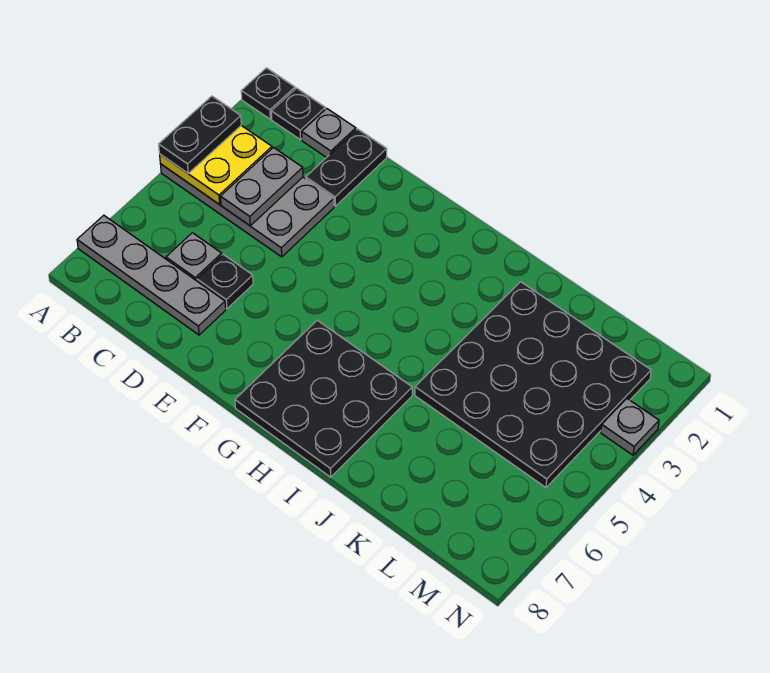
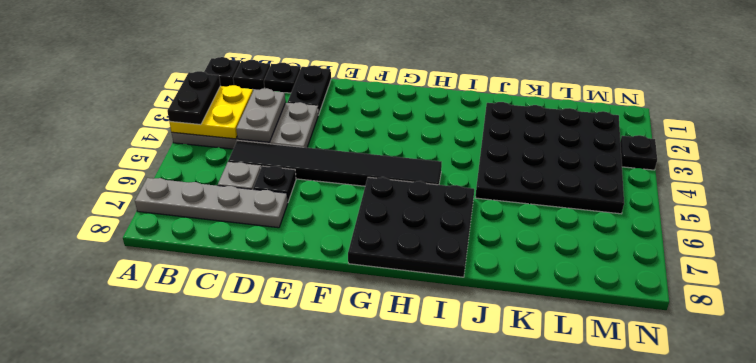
grey 1x1 plate [302,108,356,158] -> black 1x1 plate [264,63,300,93]
none -> black 1x6 tile [228,140,442,186]
grey 1x1 plate [601,399,659,455] -> black 1x1 plate [620,135,657,170]

